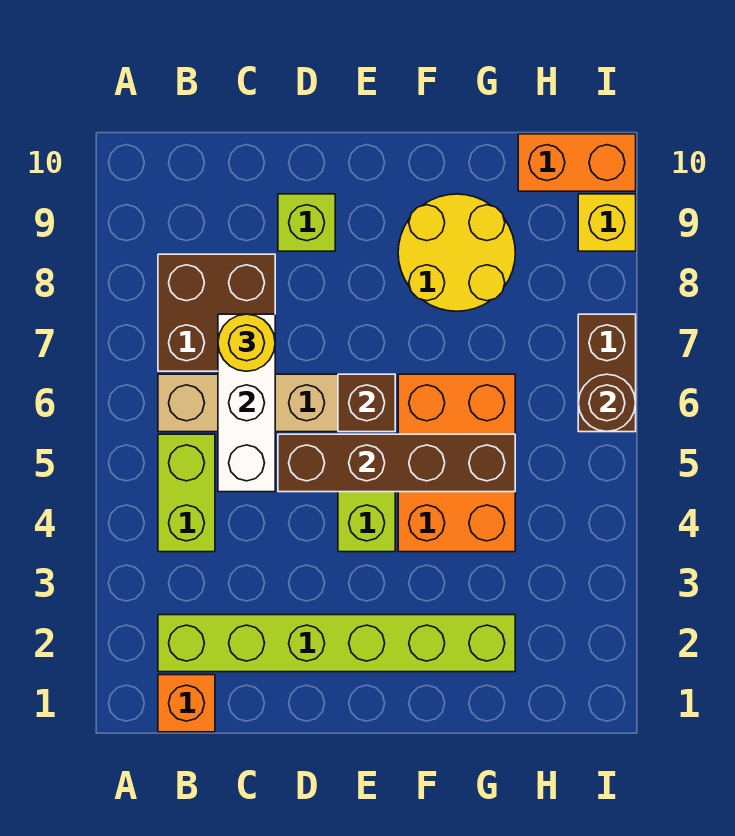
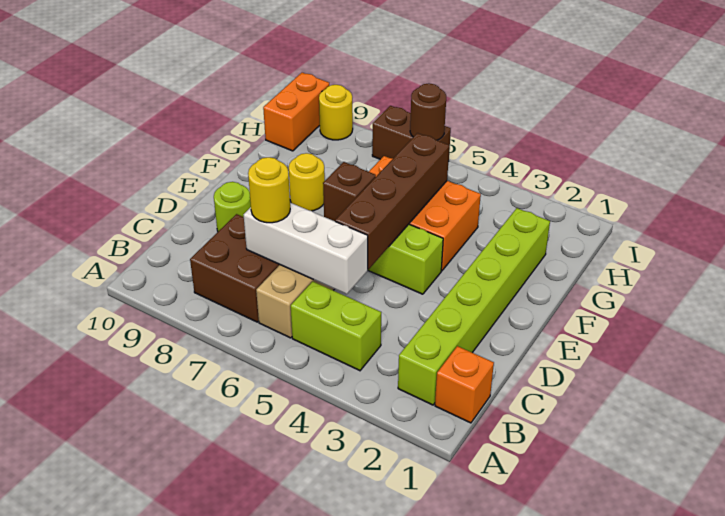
lime 1x1 brick [278,194,335,251] -> lime 1x1 round brick [214,182,251,231]
yellow 2x2 round brick [398,194,515,311] -> yellow 1x1 round brick [289,153,325,211]
yellow 1x1 brick [578,194,636,251] -> yellow 1x1 round brick [319,85,353,140]

